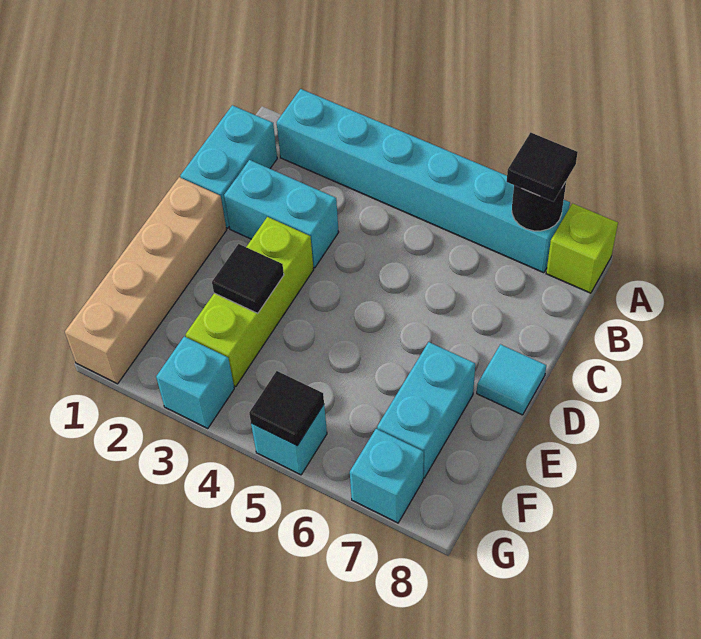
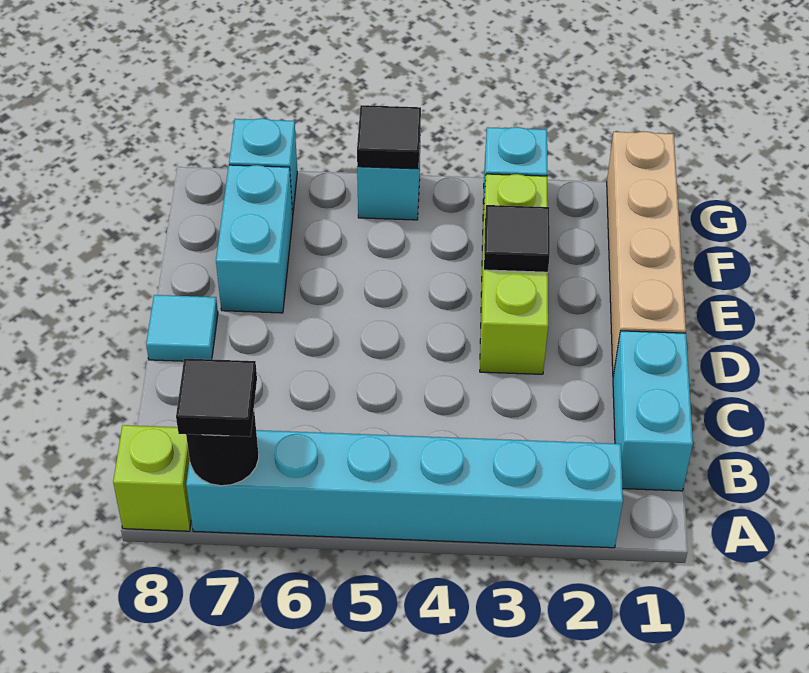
cyan 1x2 brick [224,160,339,268] -> none

